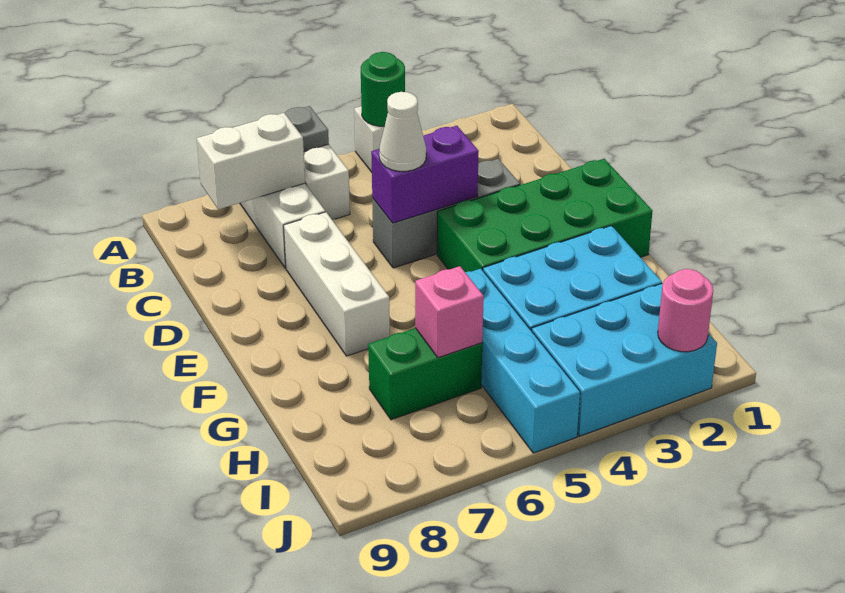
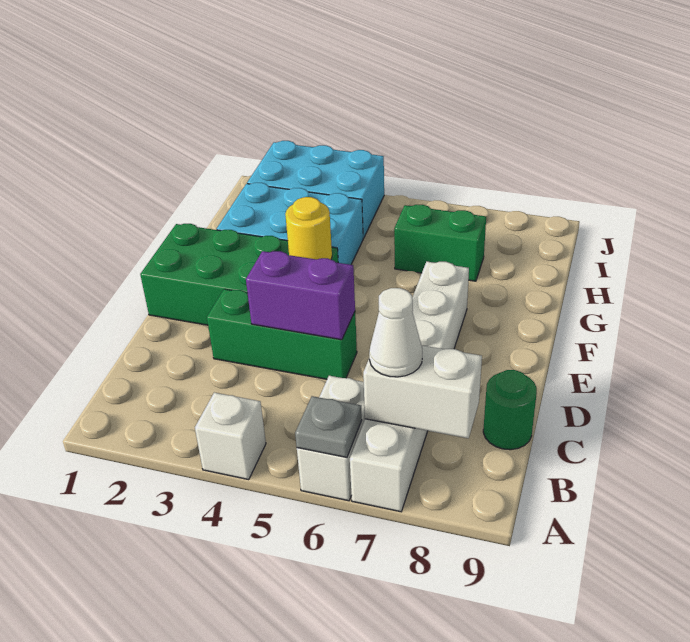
green 1x1 round brick [361,52,405,126] -> green 1x1 round brick moved to [483,370,537,450]
grey 1x3 brick [372,159,520,268] -> green 1x3 brick [207,289,357,379]
white 1x1 cone [379,92,426,171] -> white 1x1 cone moved to [369,288,422,377]
none -> yellow 1x1 round brick [285,197,332,260]
cyan 1x4 brick [465,269,580,453] -> none
pink 1x1 brick [415,266,484,358] -> none
pink 1x1 round brick [658,269,713,352] -> none

